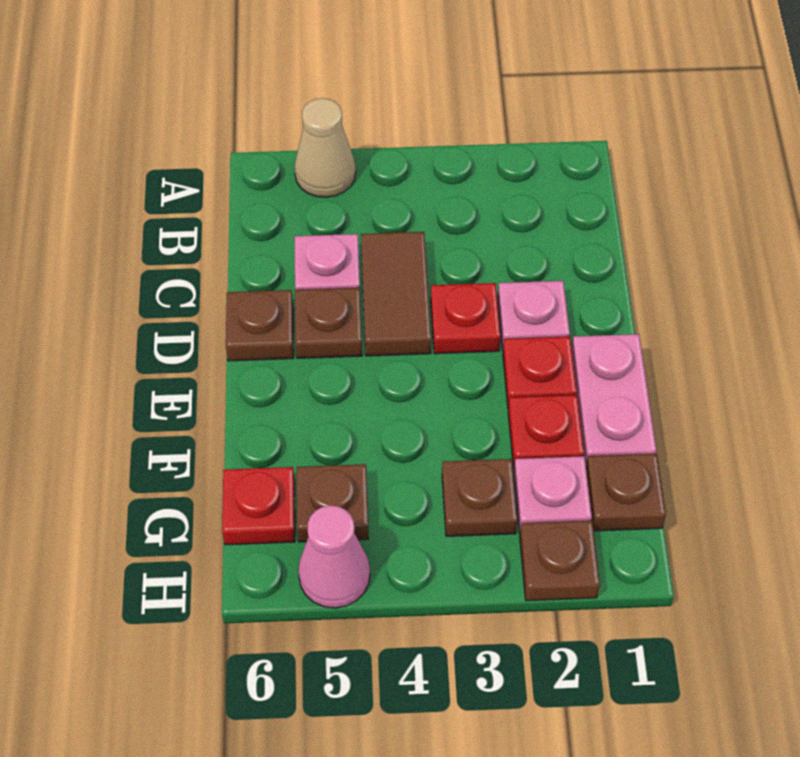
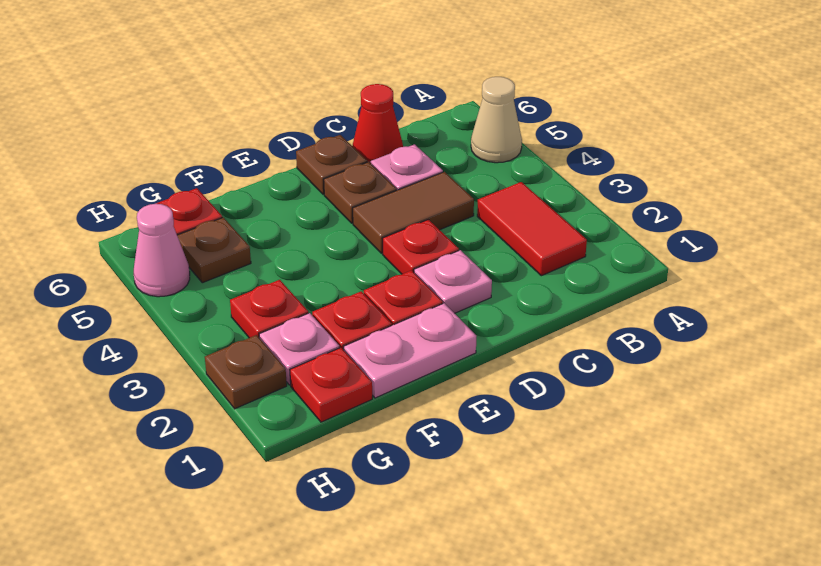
none -> red 1x2 tile [477,182,587,276]
none -> red 1x1 cone [352,84,403,164]
brown 1x1 plate [586,454,666,531] -> red 1x1 plate [290,348,372,422]
brown 1x1 plate [442,459,517,536] -> red 1x1 plate [230,280,308,338]

